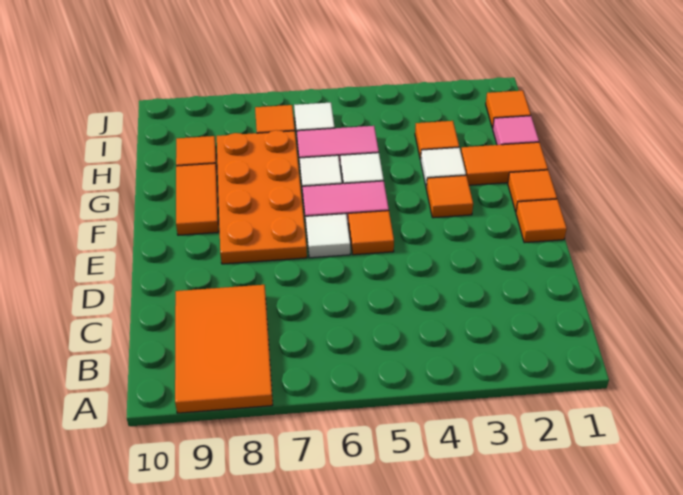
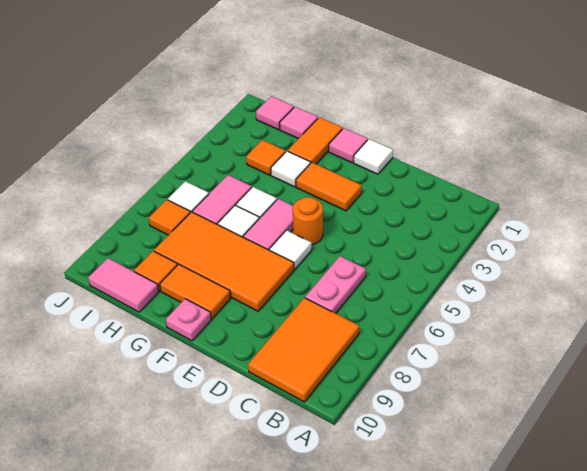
orange 2x3 tile [175,285,273,413] -> orange 2x3 tile turned to [248,298,359,402]
none -> pink 1x2 plate [305,256,366,313]
orange 1x1 tile [516,199,567,243] -> white 1x1 tile [354,139,393,174]
orange 1x1 tile [348,211,394,255] -> orange 1x1 round brick [293,197,323,245]
orange 2x4 plate [217,130,307,264] -> orange 2x4 tile [154,212,294,311]
orange 1x1 tile [508,170,557,212] -> pink 1x1 tile [329,128,368,163]
orange 1x1 tile [426,175,473,218] -> orange 1x2 tile [296,163,362,211]
none -> pink 1x1 plate [166,299,211,341]
none -> pink 1x2 tile [88,258,159,312]
orange 1x1 tile [486,91,531,128] -> pink 1x1 tile [256,96,294,130]

